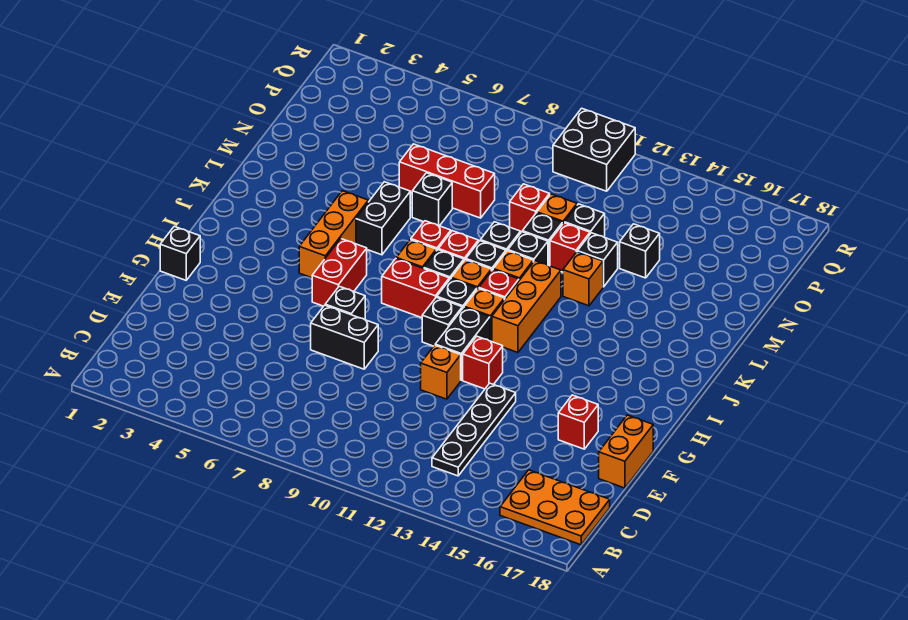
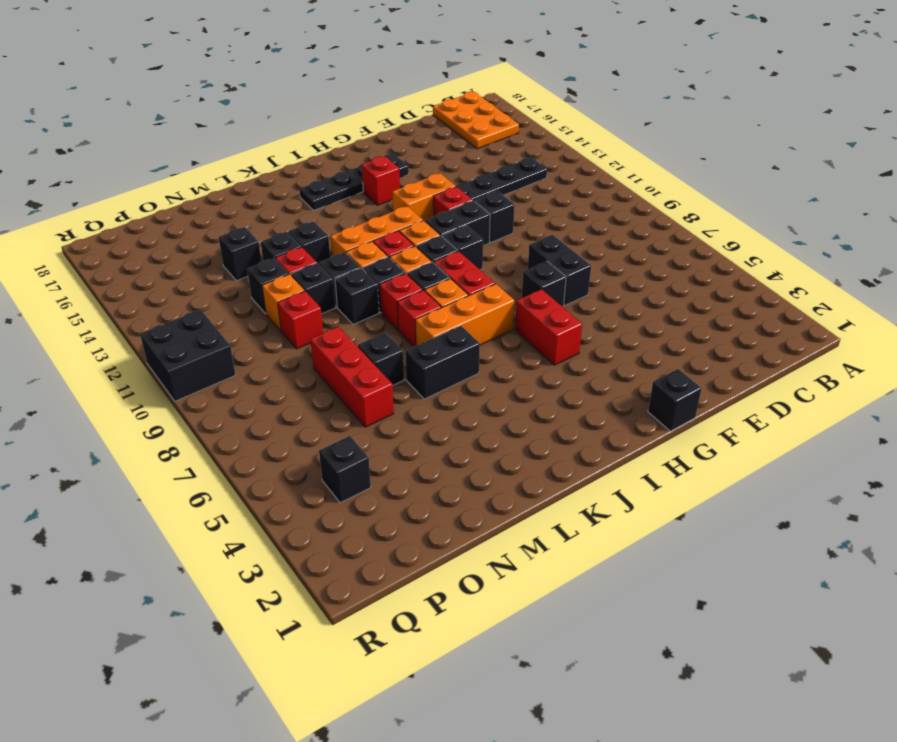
orange 1x2 brick [599,415,653,488] -> orange 1x2 brick moved to [392,173,456,221]
orange 1x1 brick [421,345,461,399] -> black 1x1 brick [475,191,515,242]
red 1x1 brick [558,395,598,449] -> red 1x1 brick moved to [362,156,400,205]
none -> black 1x4 plate [299,154,409,210]
red 1x2 brick [312,239,367,306] -> red 1x2 brick turned to [515,289,582,365]
orange 1x3 brick [299,191,368,278] -> orange 1x3 brick moved to [415,284,514,346]
orange 1x1 brick [563,252,603,306] -> black 1x1 brick [288,221,330,264]
none -> black 1x1 brick [319,436,371,503]

